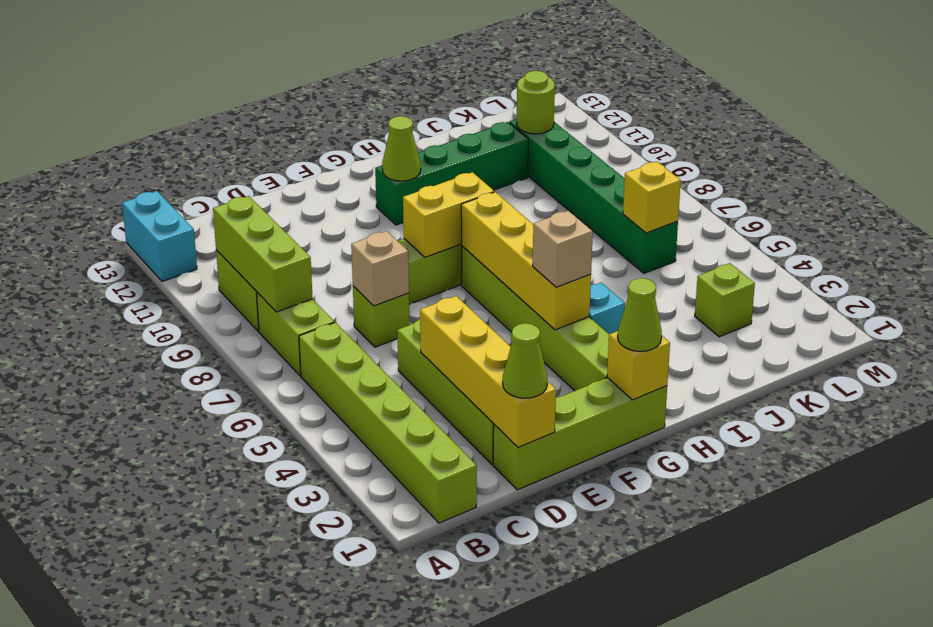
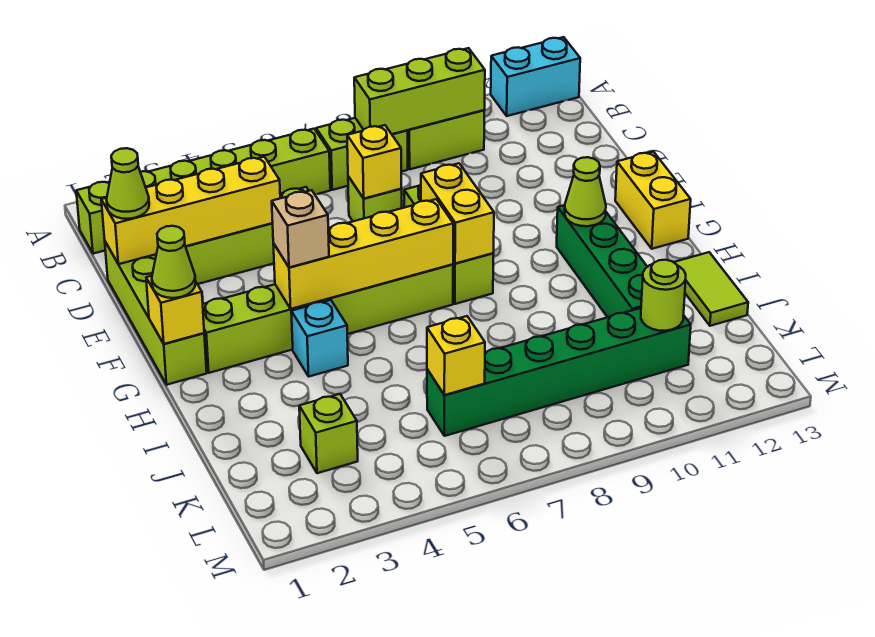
tan 1x1 brick [351,231,409,306] -> yellow 1x1 brick [347,125,402,198]
none -> yellow 1x2 brick [615,152,691,249]
none -> lime 1x2 tile [674,252,748,326]

